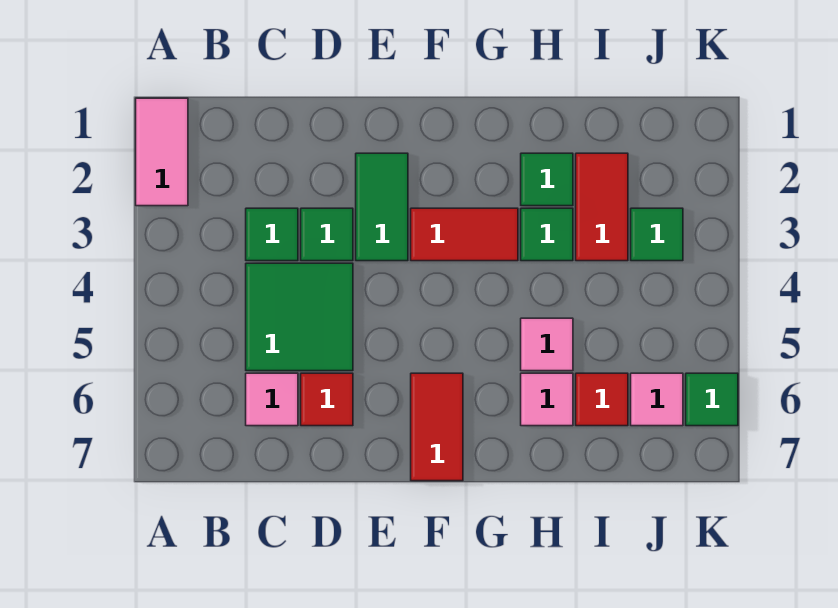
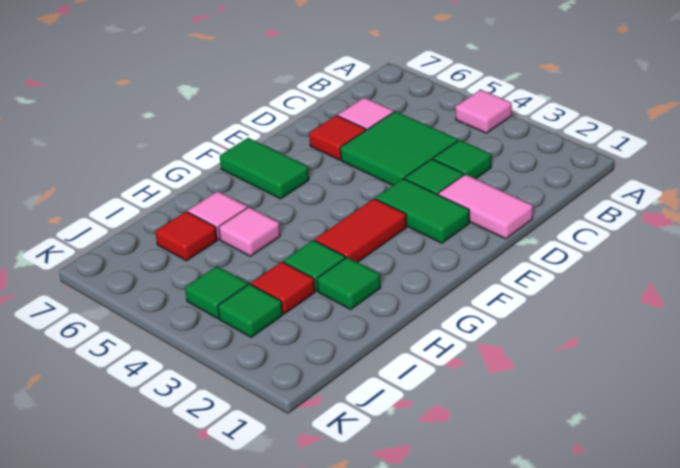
pink 1x2 tile [136,98,188,206] -> pink 1x2 tile moved to [438,174,533,239]
red 1x2 tile [411,373,463,481] -> green 1x2 tile [220,138,309,199]
red 1x2 tile [576,153,628,261] -> red 1x1 tile [251,262,315,314]
pink 1x1 tile [631,373,683,426] -> pink 1x1 tile moved to [455,90,512,133]
green 1x1 tile [686,373,738,426] -> green 1x1 tile moved to [185,266,248,319]

